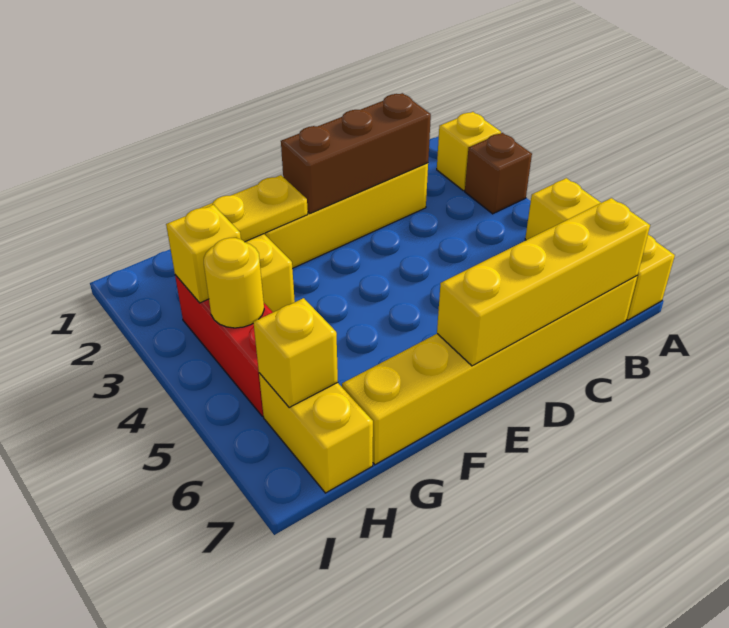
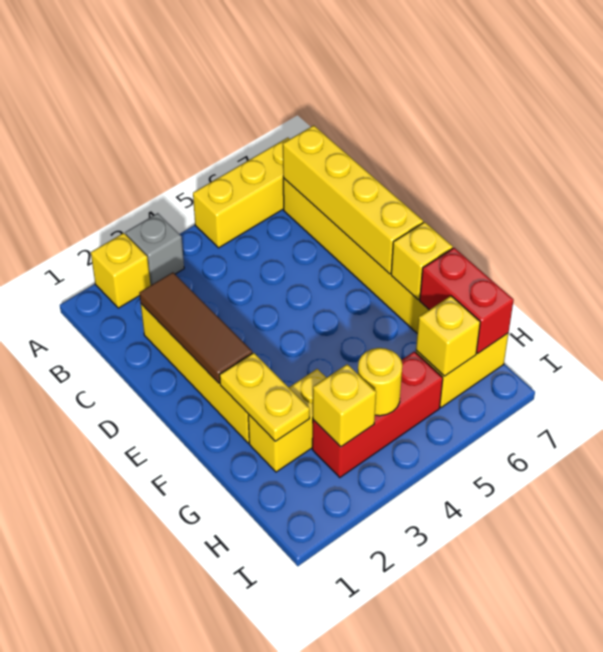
brown 1x1 brick [465,133,532,214] -> grey 1x1 brick [125,213,184,286]
brown 1x3 brick [281,93,431,213] -> brown 1x3 tile [139,272,252,383]
none -> yellow 1x1 brick [391,222,453,300]
none -> red 1x2 brick [420,248,514,353]

